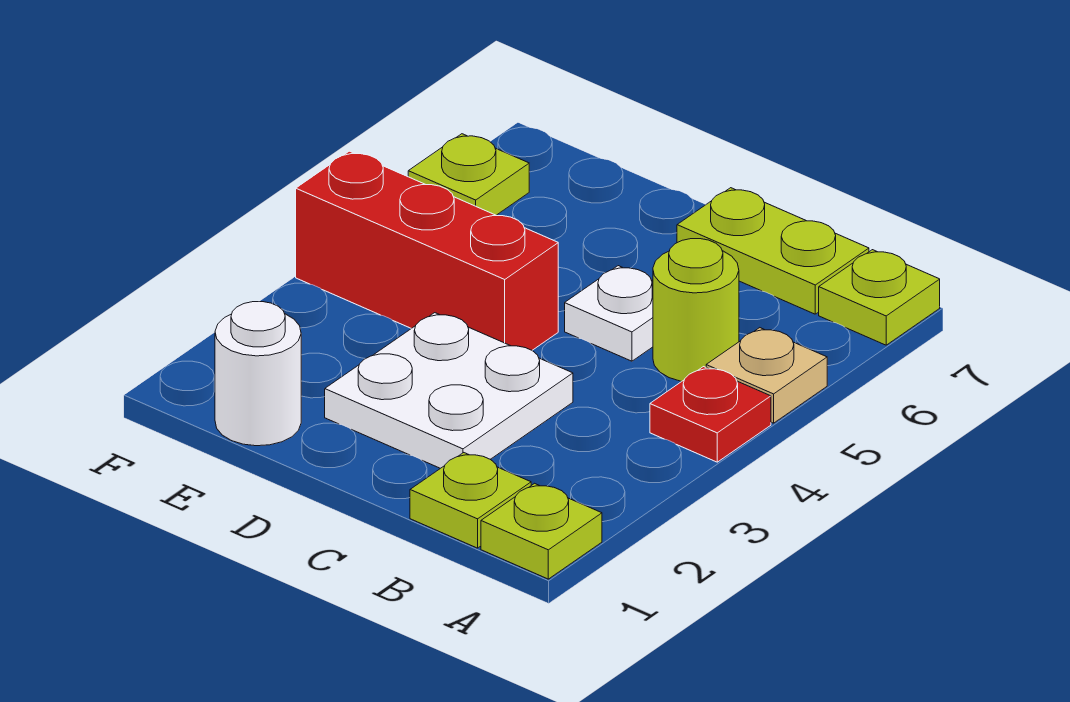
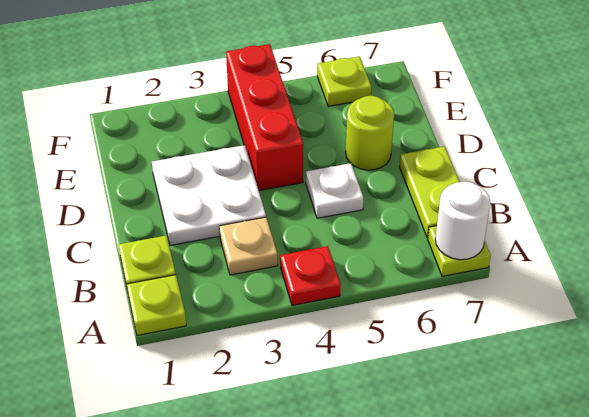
tan 1x1 plate [706,328,827,423] -> tan 1x1 plate moved to [219,217,278,275]
lime 1x1 round brick [653,239,739,381] -> lime 1x1 round brick moved to [346,96,394,170]
white 1x1 round brick [215,302,301,446] -> white 1x1 round brick moved to [435,181,491,260]

